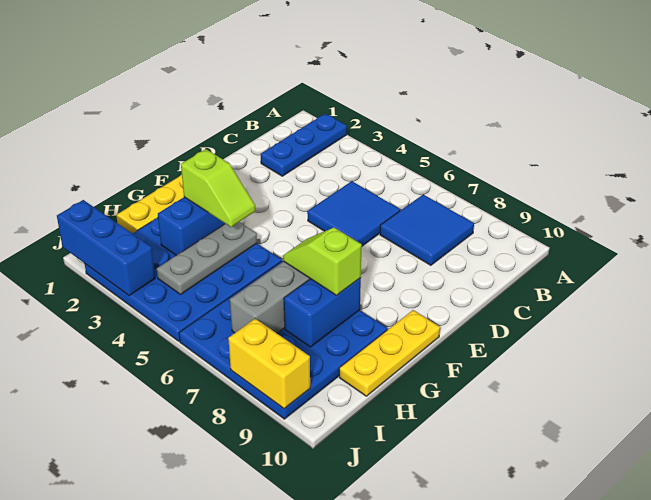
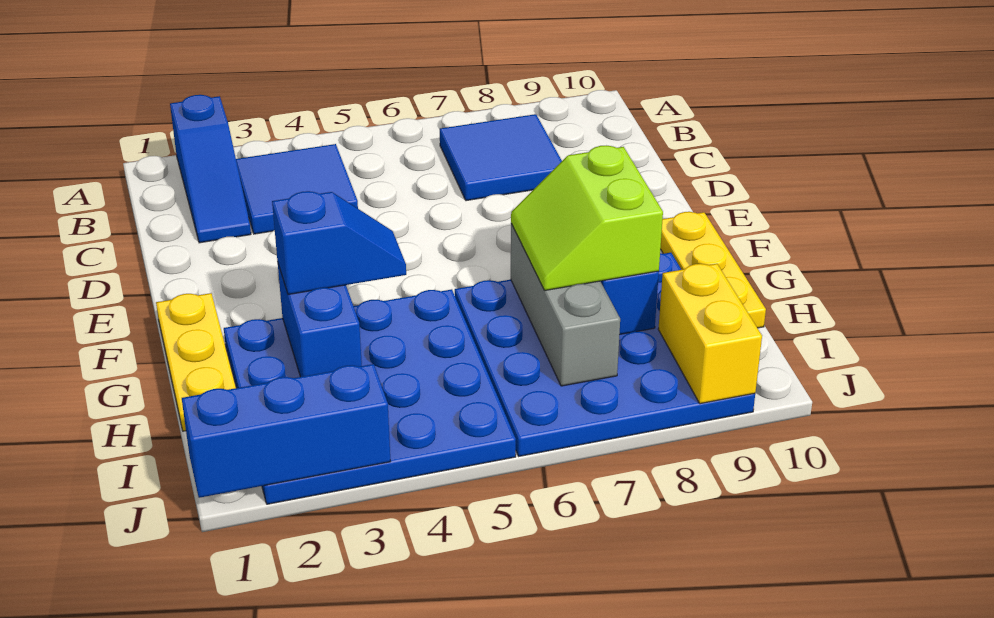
blue 1x3 plate [261,114,347,176] -> blue 1x3 slope [170,95,251,243]
blue 2x2 tile [307,181,400,246] -> blue 2x2 tile moved to [236,144,358,234]
lime 1x2 slope [181,149,255,227] -> blue 1x2 slope [272,191,406,295]
grey 1x3 plate [157,222,257,294] -> none
lime 1x2 slope [283,228,362,295] -> lime 2x2 slope [511,146,663,291]
yellow 1x2 brick [228,319,310,409] -> yellow 1x2 brick turned to [658,264,762,404]

